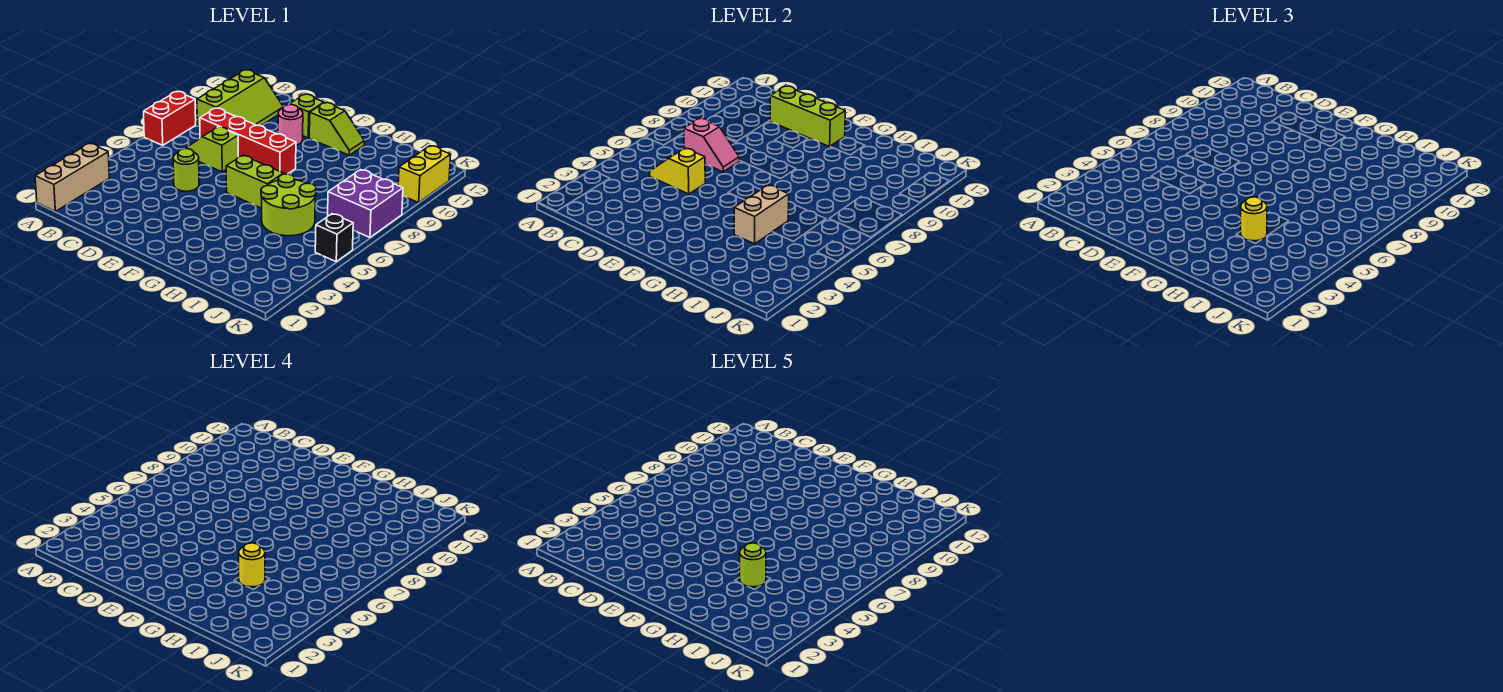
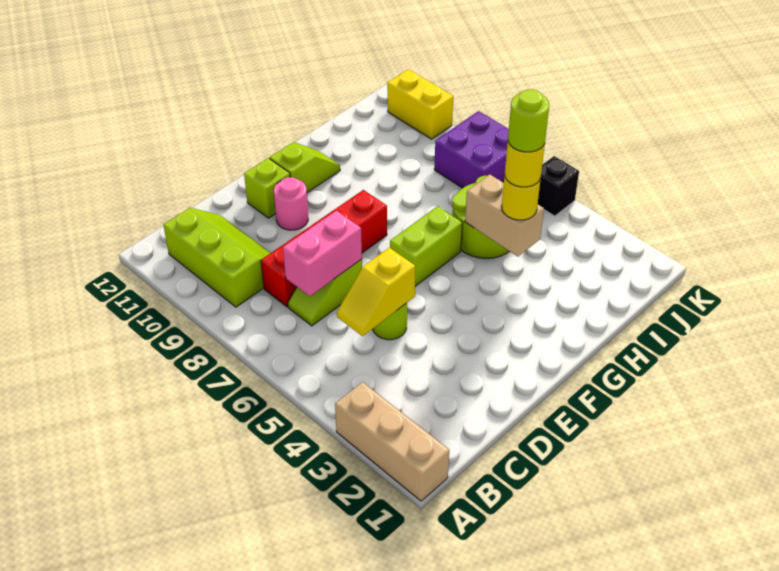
red 1x2 brick [144,91,196,145] -> none
pink 1x2 slope [684,119,739,172] -> pink 1x2 brick [283,211,362,296]
lime 1x3 brick [770,86,845,147] -> none

